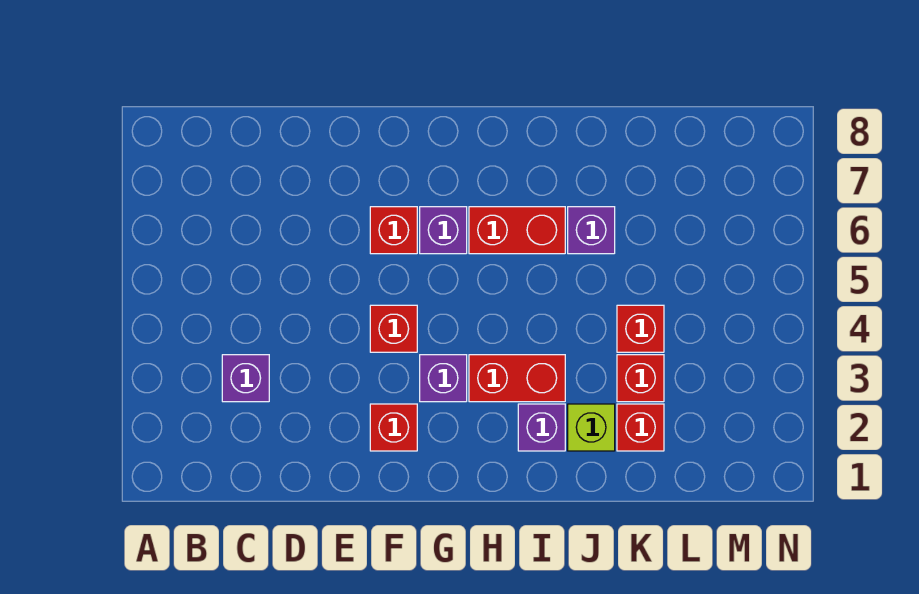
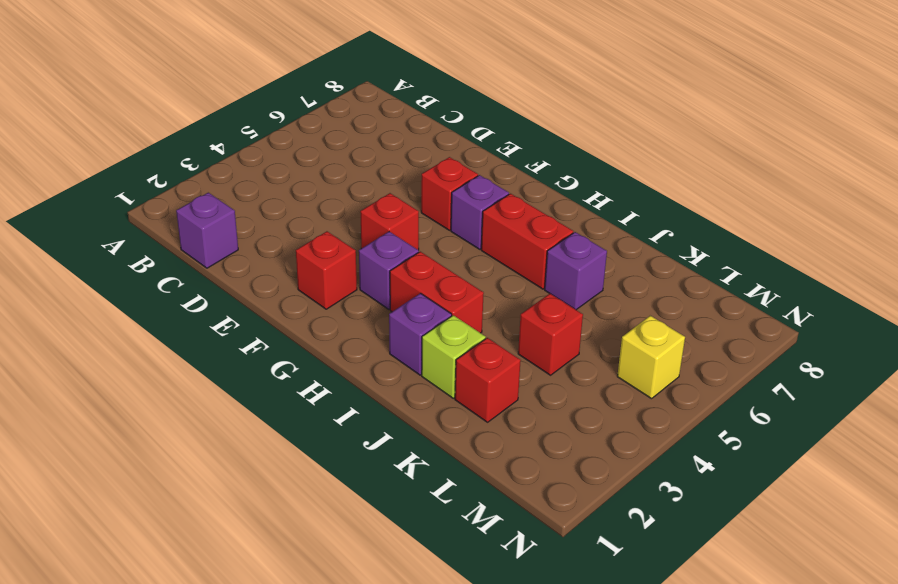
purple 1x1 brick [222,355,269,402] -> purple 1x1 brick moved to [176,193,238,268]
red 1x1 brick [617,355,664,402] -> none
none -> yellow 1x1 brick [617,316,685,399]

